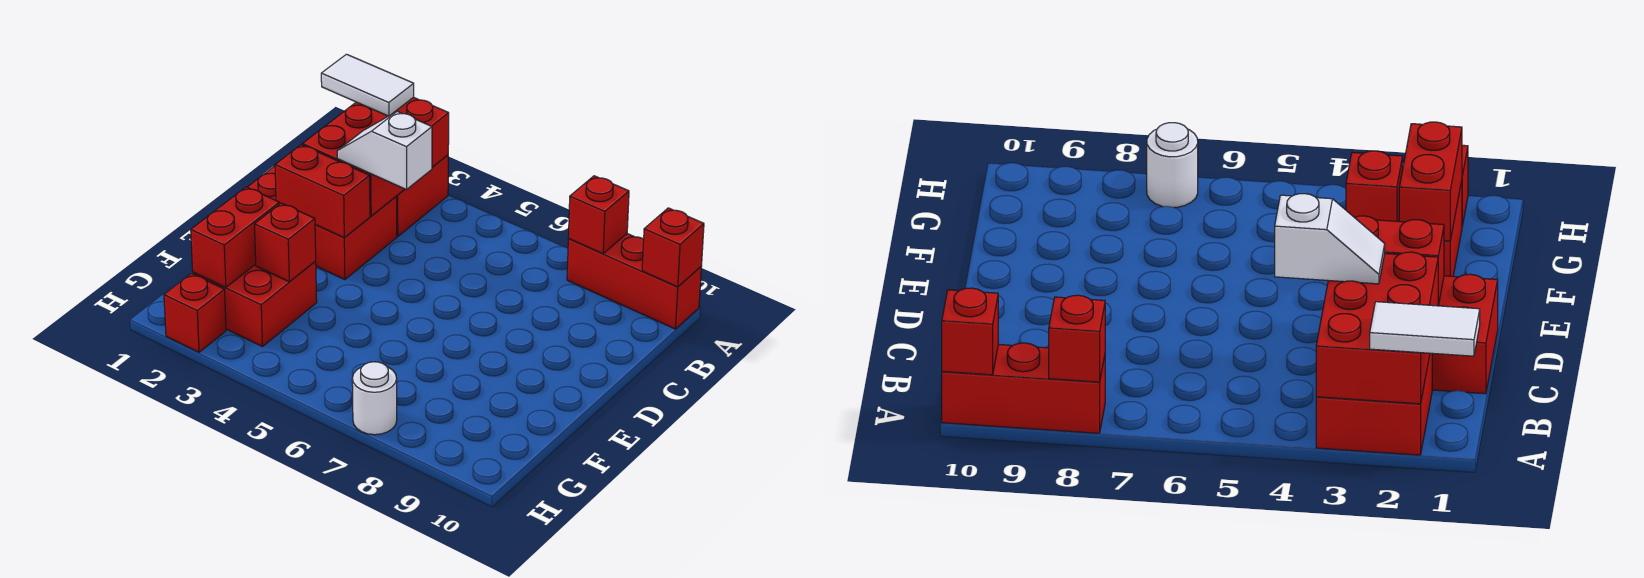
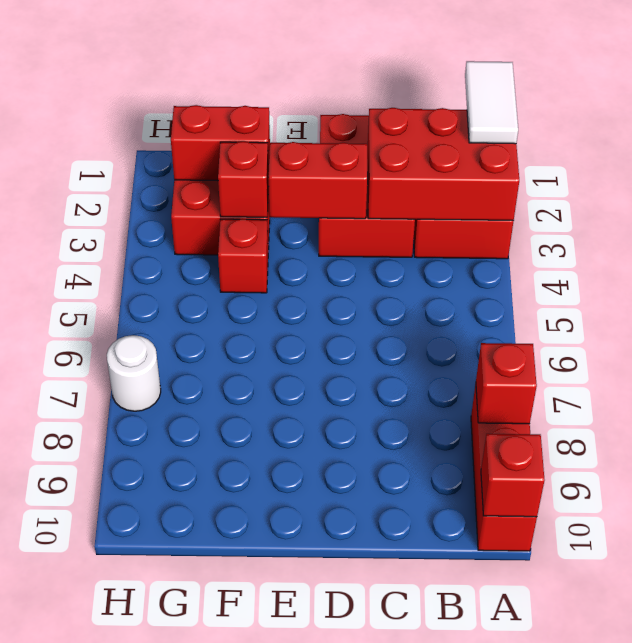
white 1x2 slope [337,111,432,190] -> none
red 1x2 brick [275,145,370,237] -> red 1x2 brick turned to [269,142,367,219]
red 1x1 brick [164,273,226,352] -> red 1x1 brick moved to [218,219,268,293]

